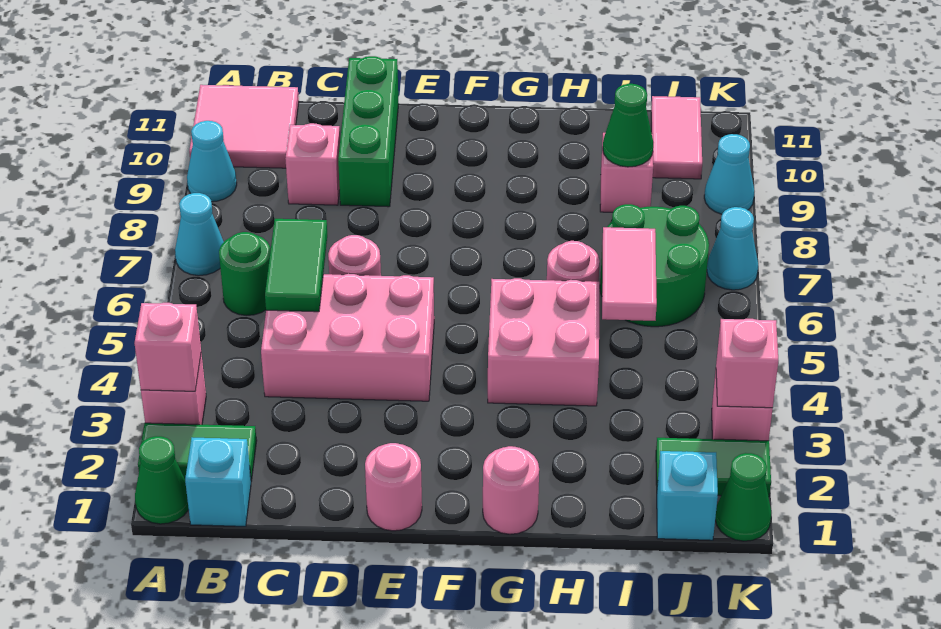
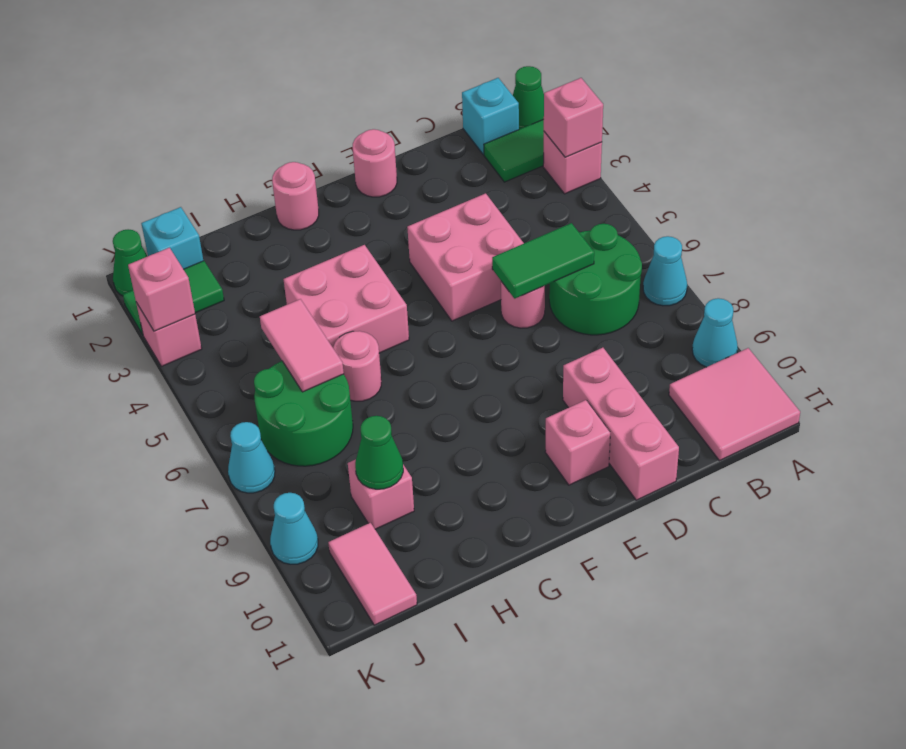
green 1x1 round brick [219,232,271,316] -> green 2x2 round brick [549,224,642,335]
pink 2x3 brick [261,274,434,401] -> pink 2x2 brick [407,193,524,321]
green 1x2 tile [265,219,327,312] -> green 1x2 tile turned to [492,223,594,299]
pink 1x1 brick [285,123,340,205] -> pink 1x1 brick moved to [545,400,610,485]
green 1x3 brick [338,56,399,207] -> pink 1x3 brick [563,348,679,500]

